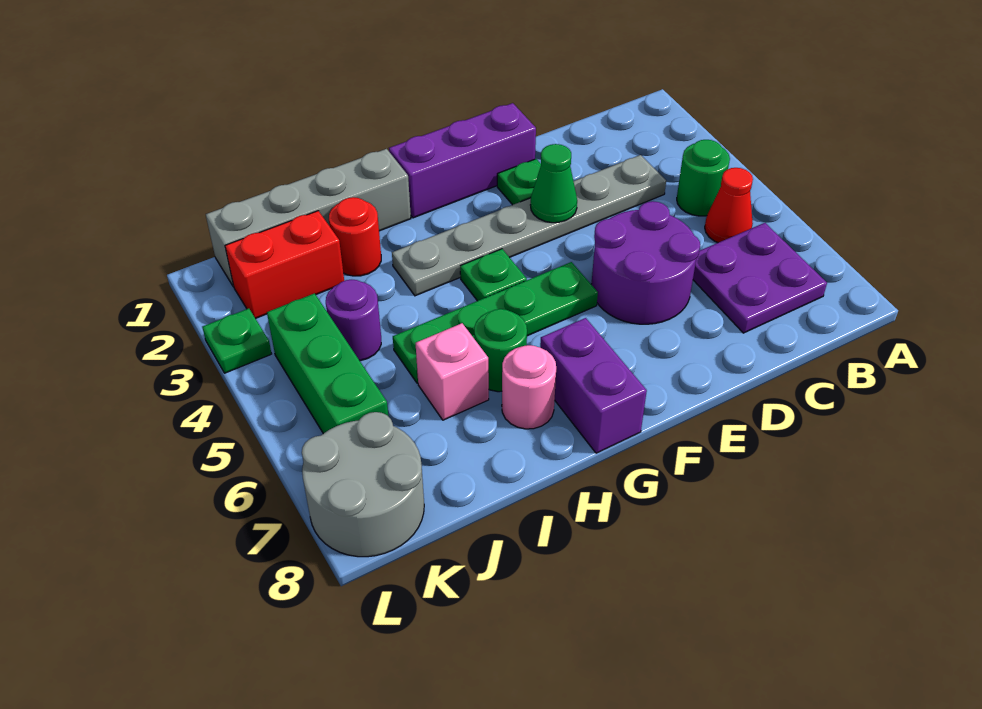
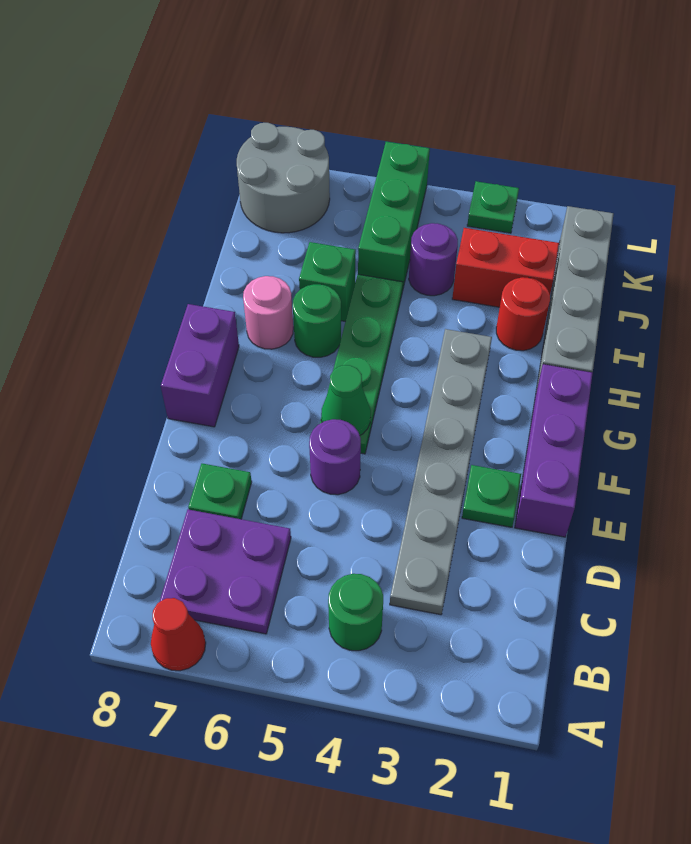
red 1x1 cone [705,168,753,243] -> red 1x1 cone moved to [151,598,206,671]
purple 2x2 round brick [591,201,700,324] -> purple 1x1 round brick [309,419,361,495]
green 1x1 cone [531,144,577,223] -> green 1x1 cone moved to [321,365,371,435]
green 1x1 plate [460,249,527,301] -> green 1x1 plate moved to [188,464,252,519]
purple 1x2 brick [540,318,647,453] -> purple 1x2 brick turned to [161,304,239,427]
pink 1x1 brick [416,323,489,420] -> green 1x1 brick [299,242,356,321]
red 1x2 brick [225,211,344,318] -> red 1x2 brick turned to [452,228,559,307]
green 1x3 brick [267,293,388,434] -> green 1x3 brick turned to [358,142,430,291]

